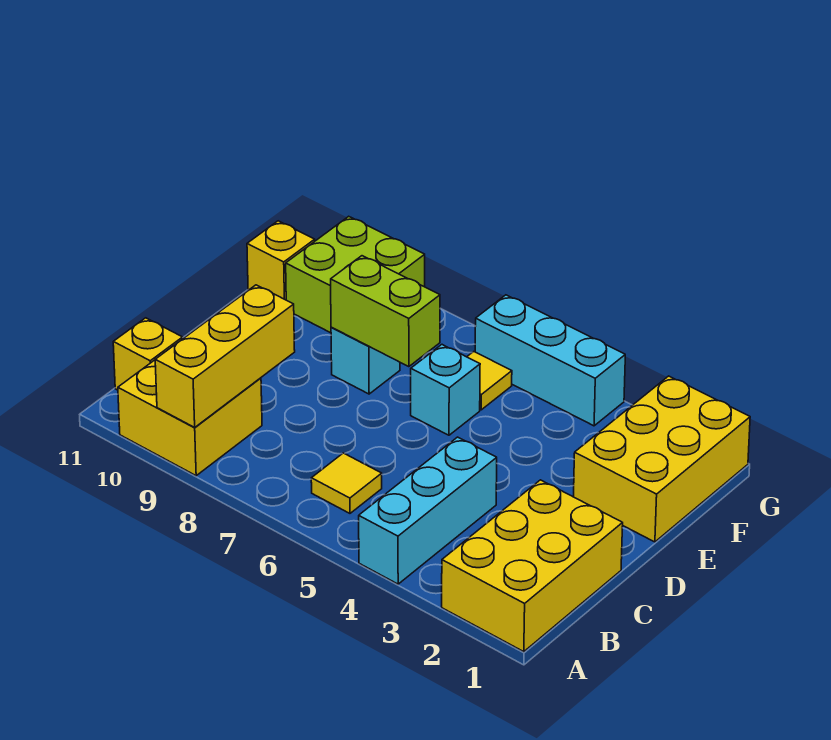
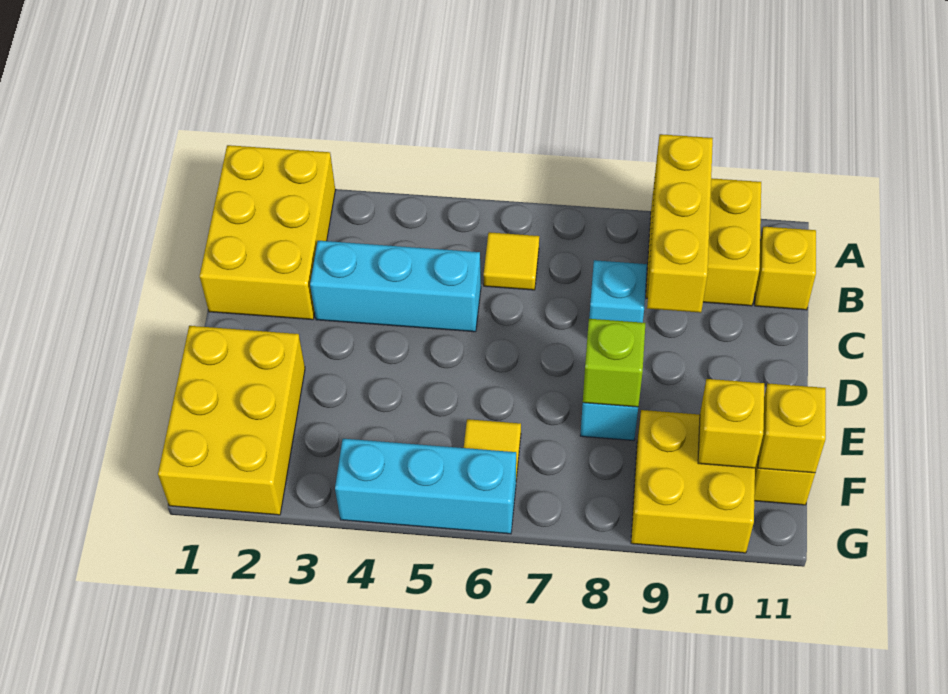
cyan 1x3 brick [359,437,497,584] -> cyan 1x3 brick turned to [310,241,481,332]
cyan 1x1 brick [411,345,480,435] -> cyan 1x1 brick moved to [589,260,647,323]
lime 1x2 brick [331,256,440,367] -> lime 1x1 brick [583,319,645,407]
lime 2x2 brick [286,216,425,333] -> yellow 2x2 brick [631,410,755,553]
none -> yellow 1x1 brick [698,379,764,468]
none -> yellow 1x1 brick [758,384,826,473]

